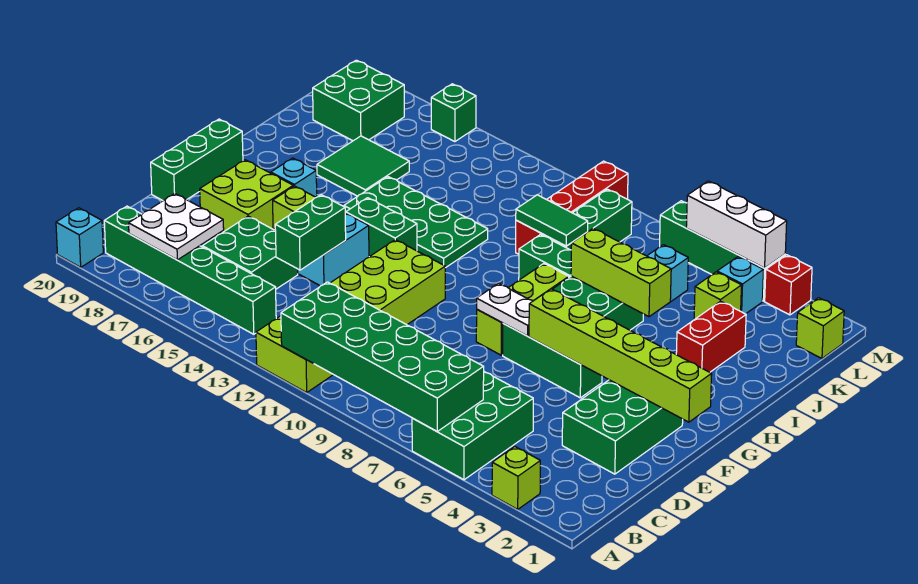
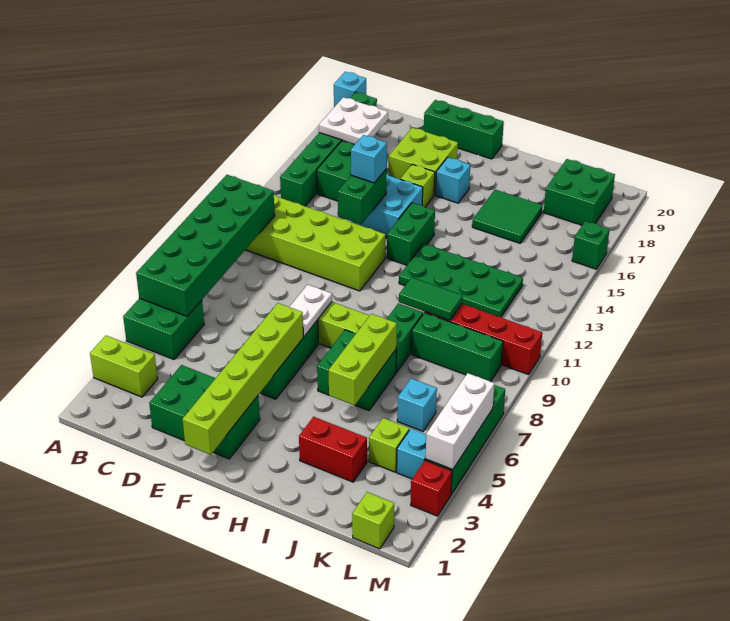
lime 1x1 brick [492,447,540,509] -> lime 1x2 brick [90,336,158,397]
green 2x3 brick [412,372,533,480] -> green 2x2 brick [123,298,204,359]
green 1x2 brick [275,195,346,270] -> green 1x2 brick turned to [338,169,387,224]
none -> cyan 1x1 brick [351,135,387,183]
green 2x4 plate [344,177,488,268] -> green 2x4 plate turned to [399,244,523,317]
green 1x2 tile [516,195,588,246] -> green 1x2 tile turned to [399,277,463,320]

